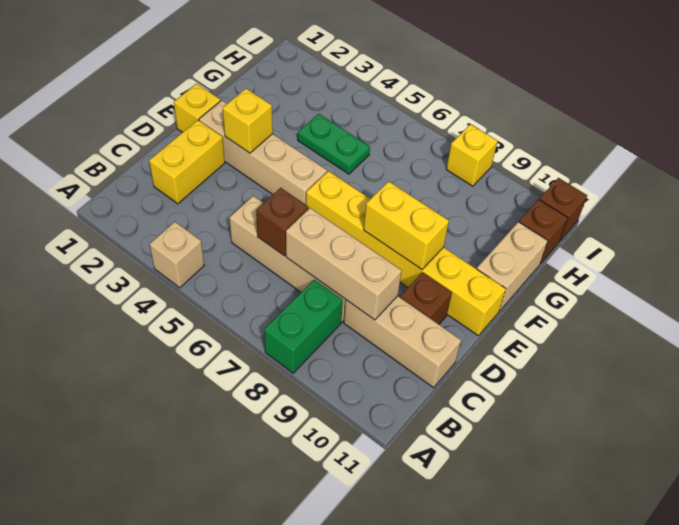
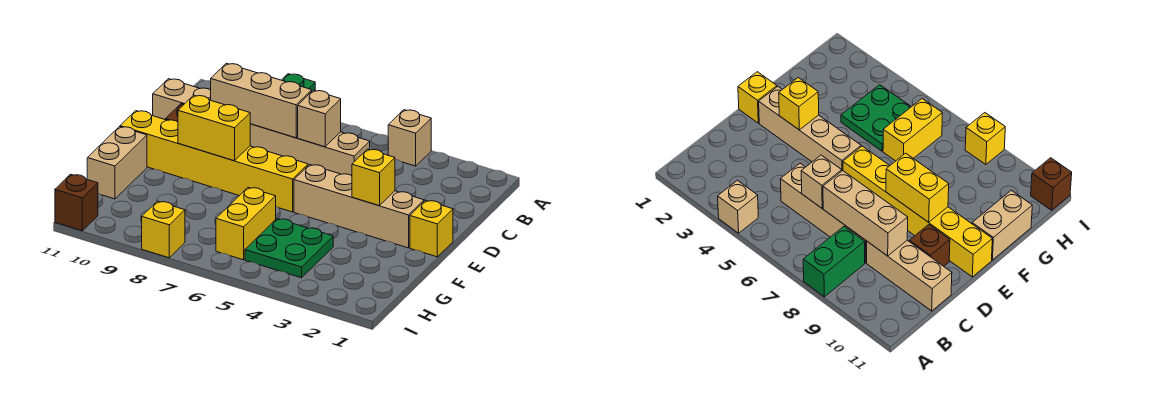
yellow 1x2 brick [149,120,225,204] -> yellow 1x2 brick moved to [216,187,276,260]
brown 1x1 brick [256,188,309,256] -> tan 1x1 brick [298,90,341,147]
green 1x2 plate [298,114,370,174] -> green 2x2 plate [245,219,333,278]
brown 1x1 brick [519,200,568,264] -> none

